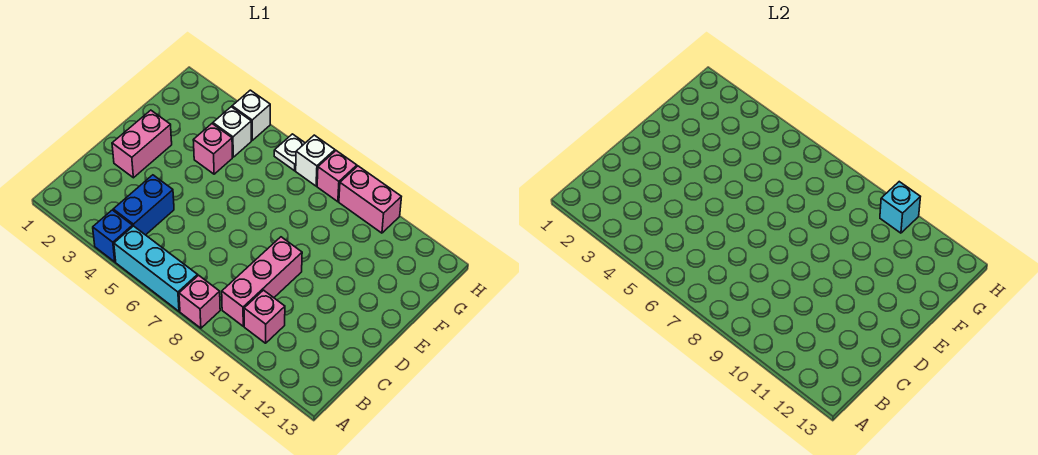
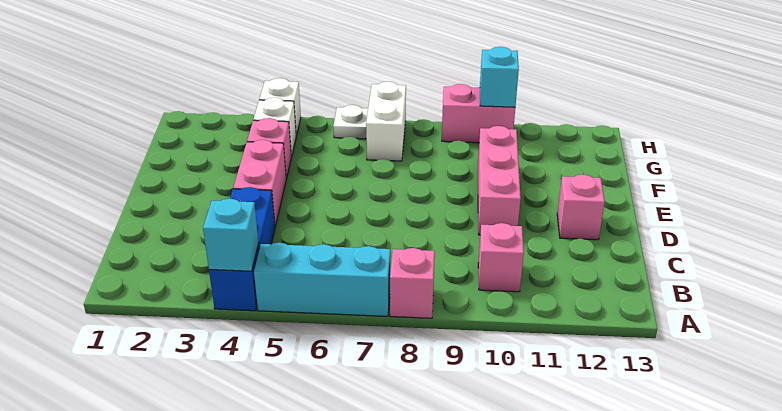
none -> cyan 1x1 brick [203,199,259,271]
pink 1x3 brick [222,237,302,326] -> pink 1x3 brick moved to [478,126,521,235]
pink 1x2 brick [112,110,172,178] -> pink 1x2 brick moved to [233,140,286,226]
white 1x1 brick [296,135,335,186] -> white 1x2 brick [366,82,406,161]
pink 1x1 brick [317,151,357,202] -> pink 1x1 brick moved to [557,174,605,240]

